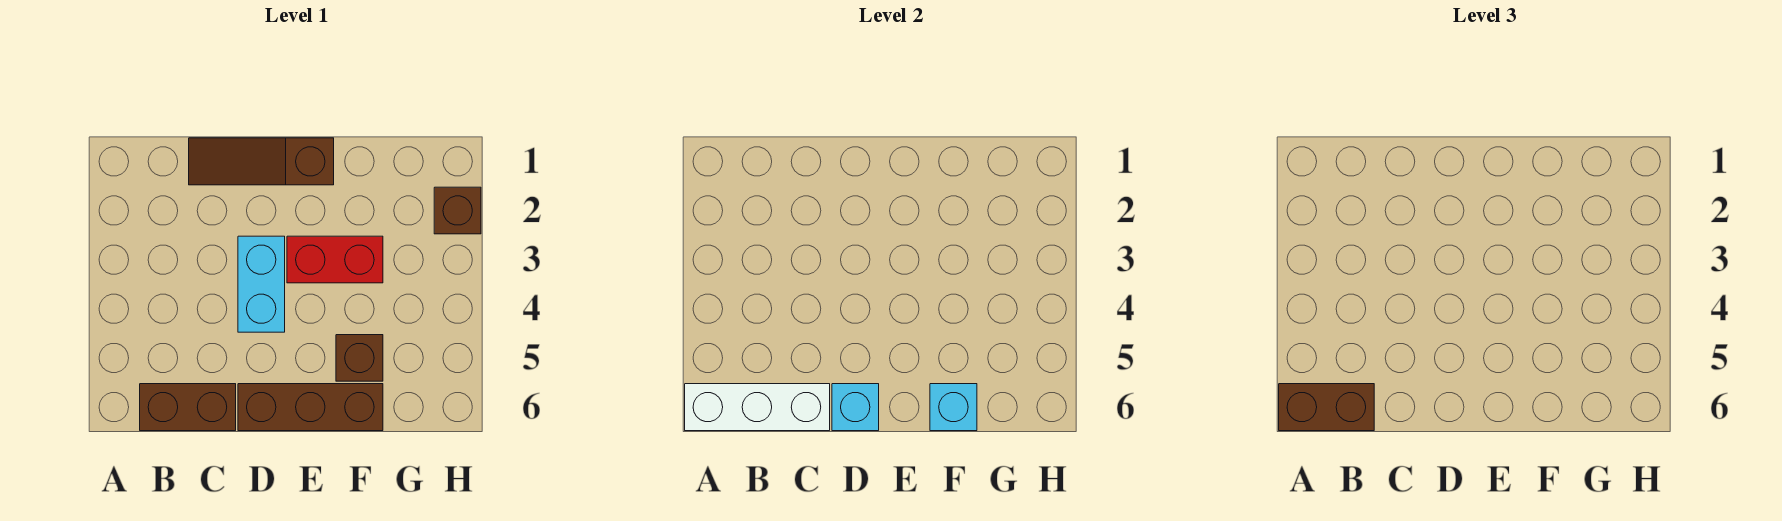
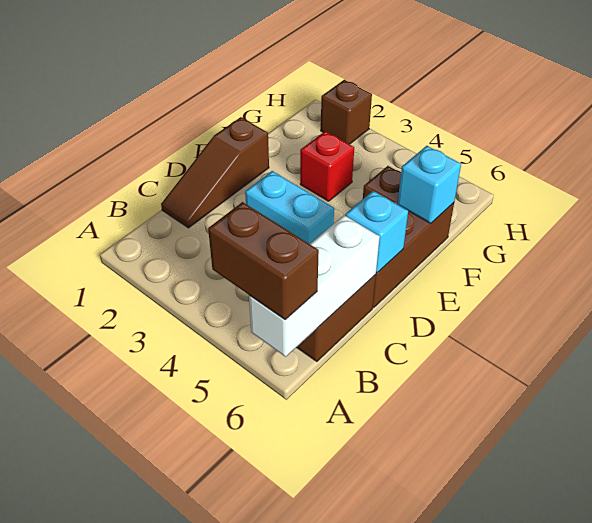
brown 1x2 brick [1279,384,1374,431] -> brown 1x2 brick turned to [208,202,319,320]
red 1x2 brick [287,236,383,283] -> red 1x1 brick [300,131,354,201]

